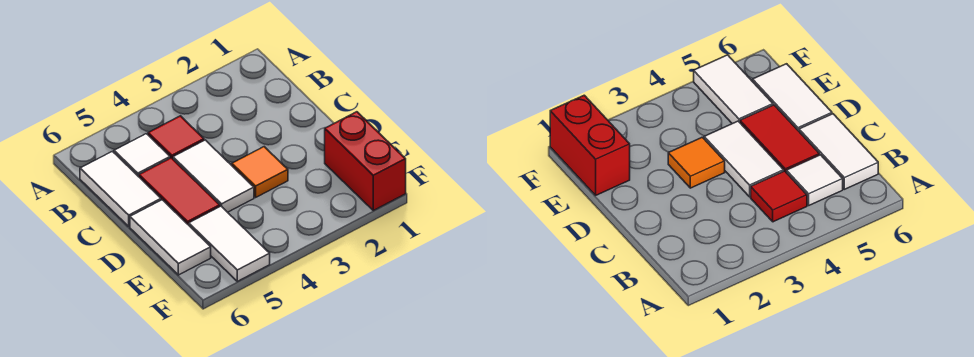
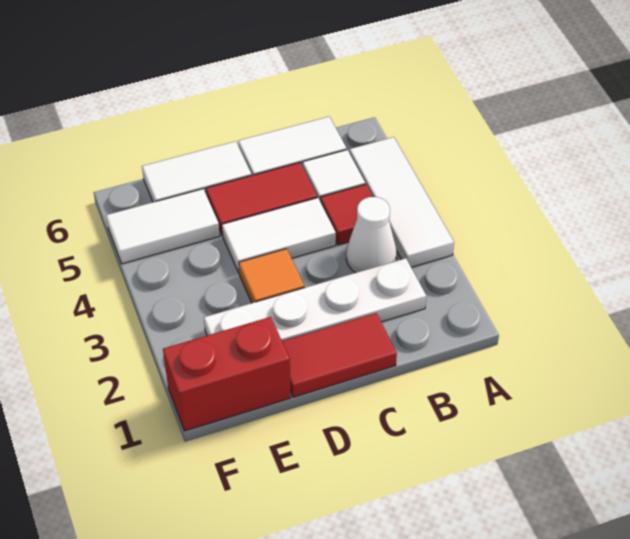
none -> white 1x3 tile [350,137,454,267]
none -> white 1x4 plate [204,258,426,341]
none -> white 1x1 cone [346,197,397,273]
none -> red 1x2 tile [282,313,397,397]

